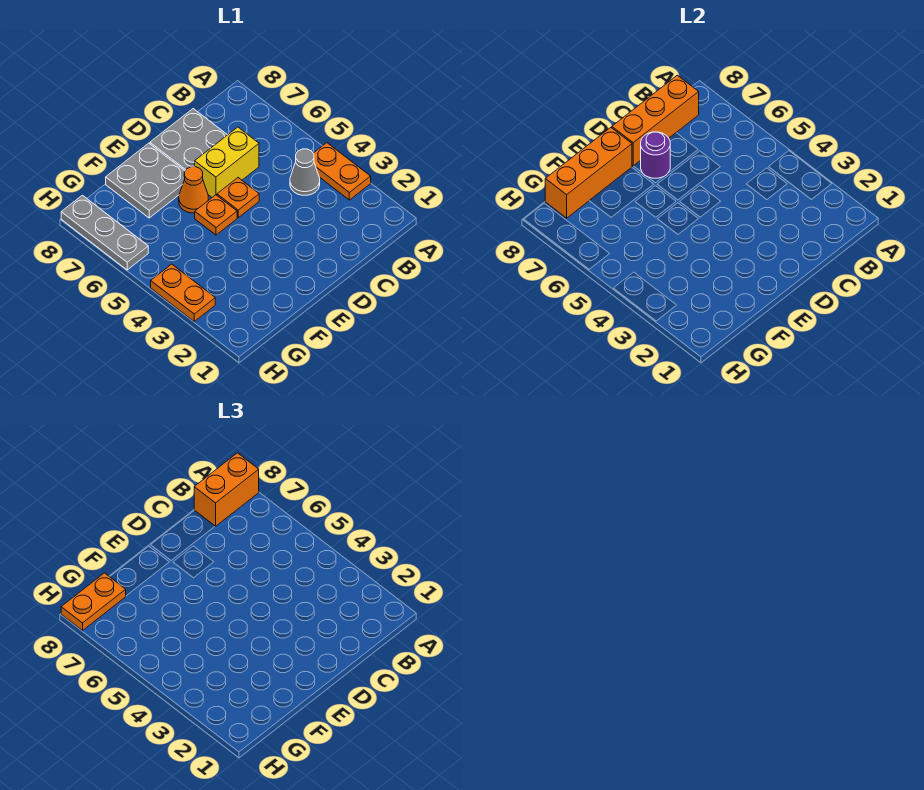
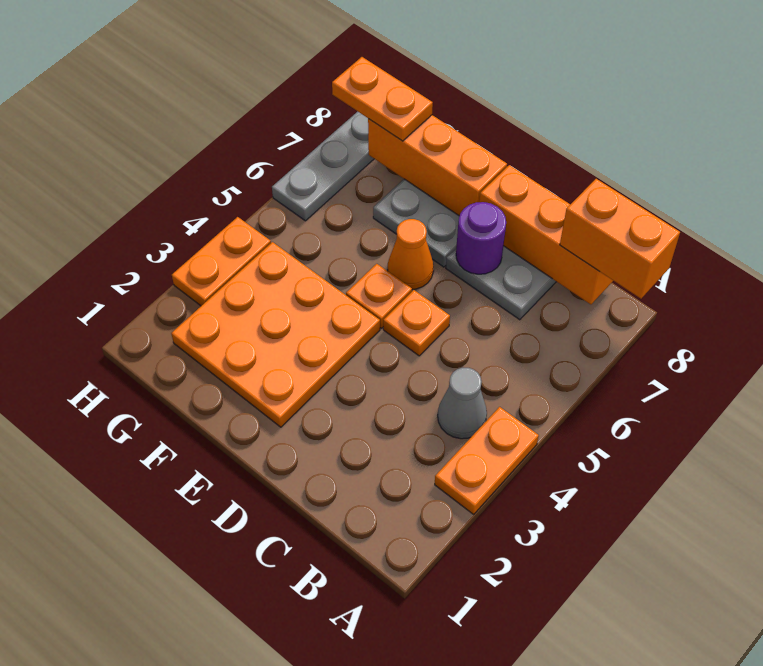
yellow 1x2 brick [195,127,259,197] -> none
none -> orange 3x3 plate [171,242,380,427]

